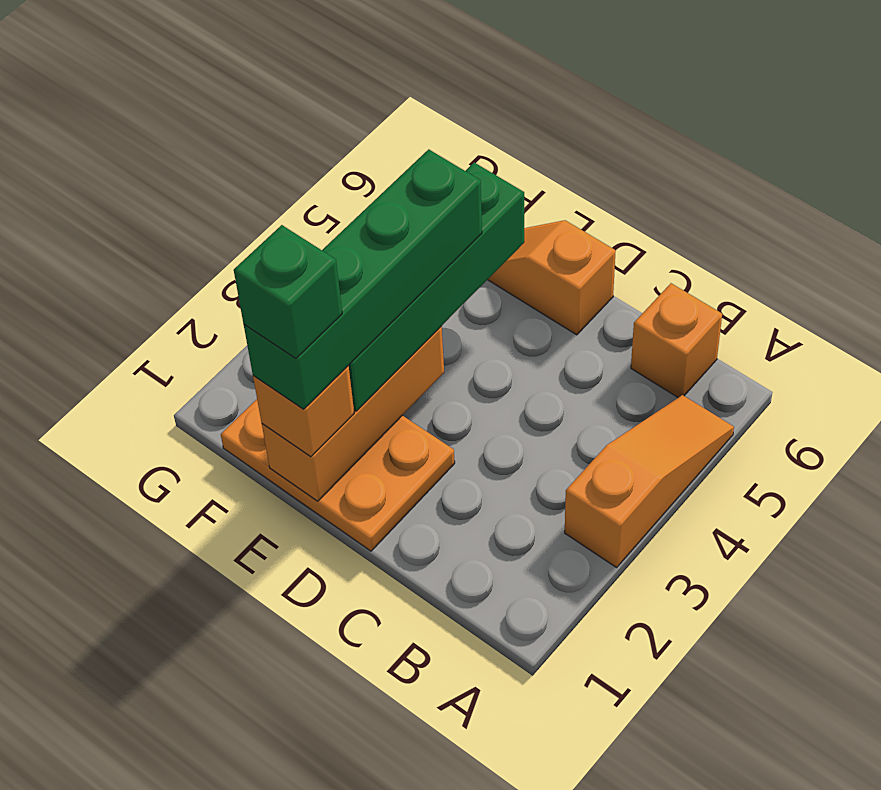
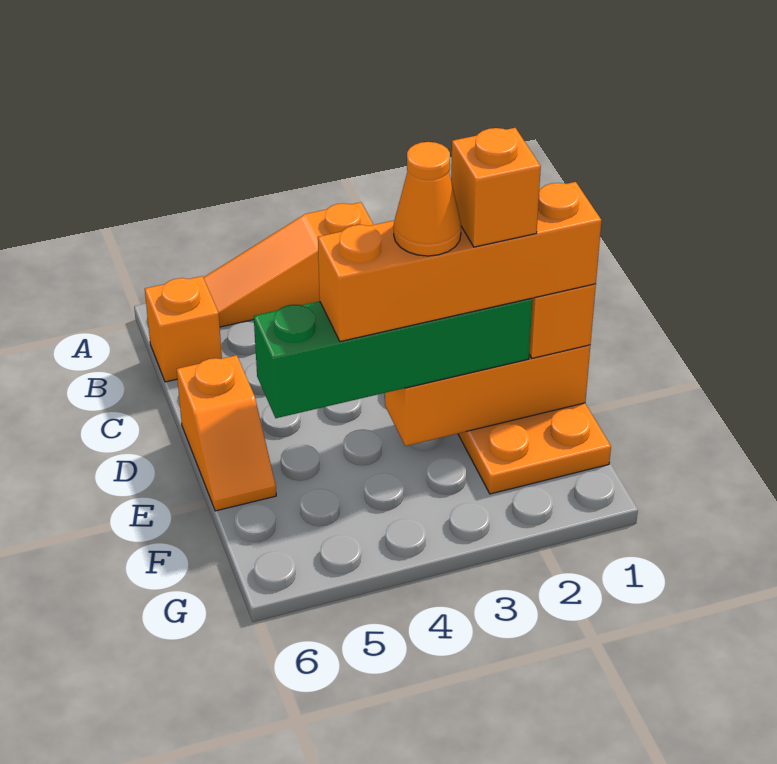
green 1x4 brick [244,149,482,409] -> orange 1x4 brick [318,182,602,342]
green 1x1 brick [234,225,342,358] -> none
none -> orange 1x1 brick [451,128,541,247]
none -> orange 1x1 cone [394,142,461,256]

